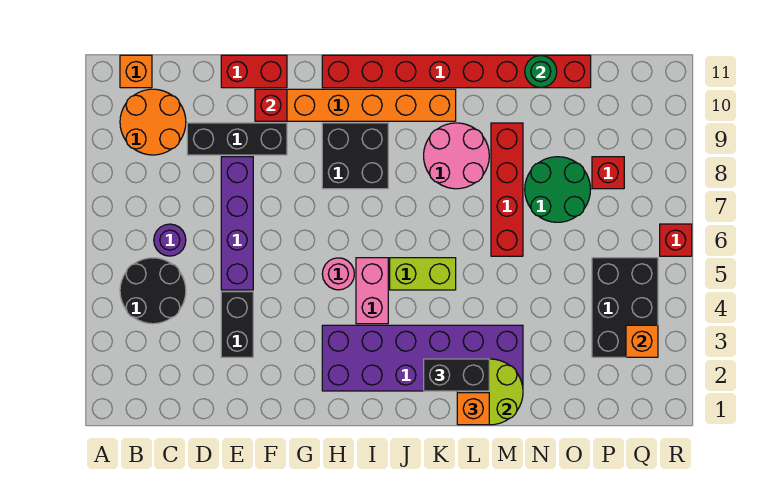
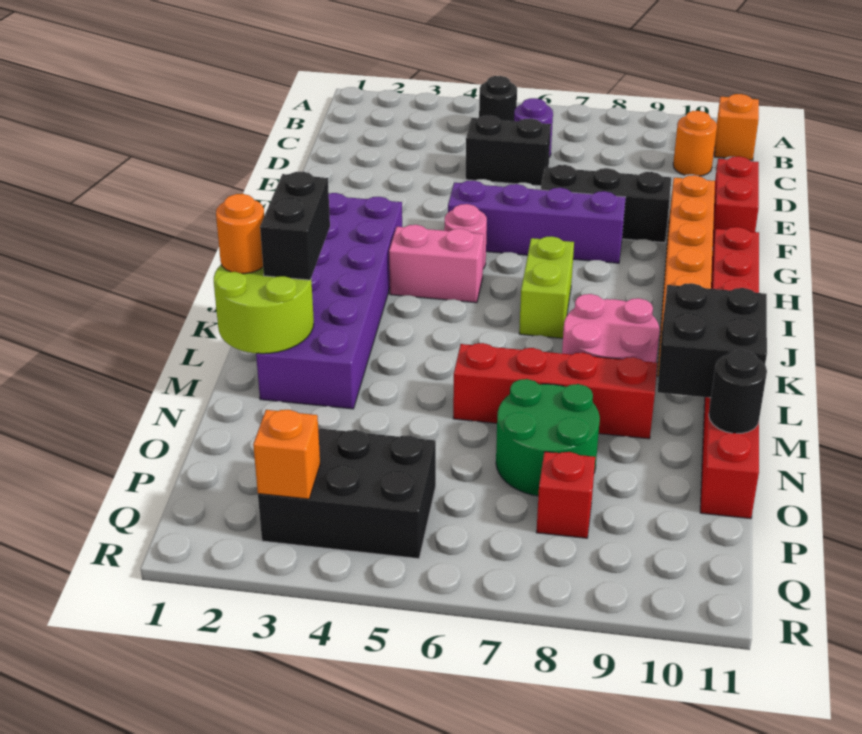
black 2x2 round brick [120,258,186,324] -> black 1x1 round brick [479,76,517,121]
orange 2x2 round brick [120,89,186,155] -> orange 1x1 round brick [673,111,717,176]
black 1x3 brick [187,123,287,155] -> black 1x3 brick turned to [540,165,671,243]
black 1x2 brick [221,292,253,357] -> black 1x2 brick moved to [466,115,551,186]
purple 1x4 brick [221,157,253,290] -> purple 1x4 brick moved to [448,180,626,263]
red 1x1 brick [255,89,287,121] -> none
black 2x2 brick [322,123,388,189] -> black 2x2 brick moved to [658,283,767,398]
lime 1x2 brick [390,258,456,290] -> lime 1x2 brick moved to [519,237,574,338]
orange 1x1 brick [457,393,489,425] -> orange 1x1 round brick [216,194,264,274]
green 1x1 round brick [525,56,557,88] -> black 1x1 round brick [709,350,767,433]
red 1x1 brick [660,224,692,256] -> none

